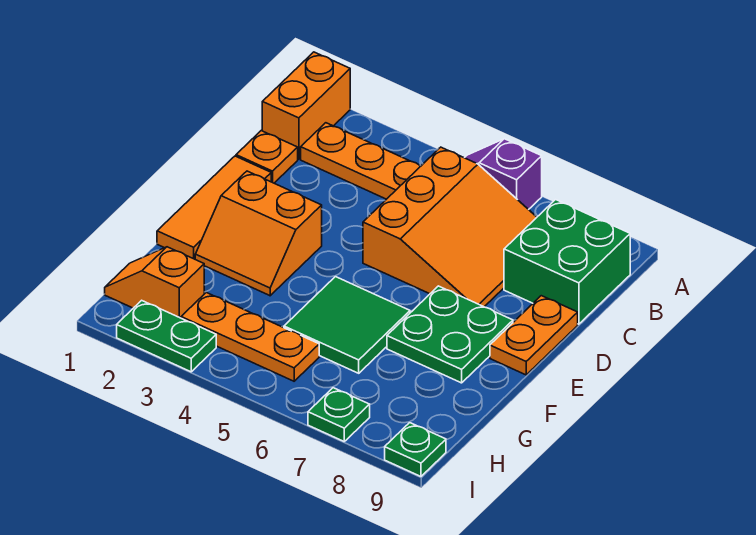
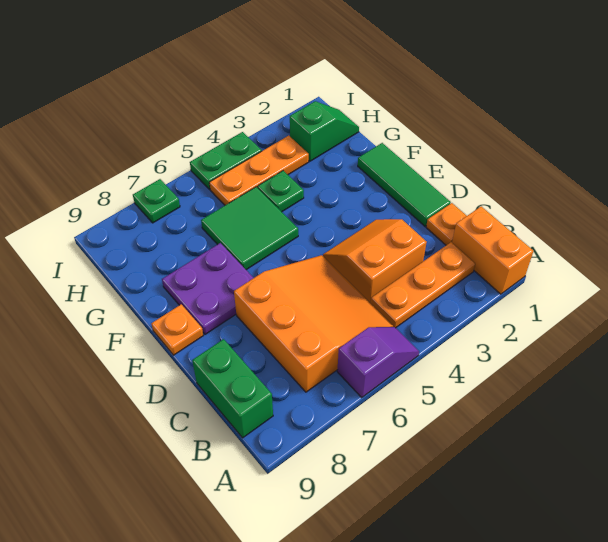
orange 3x3 slope [363,147,537,307] -> orange 3x3 slope turned to [234,255,393,392]
green 2x2 brick [504,200,630,324] -> green 1x2 brick [192,339,273,438]
orange 1x3 tile [157,156,271,259] -> green 1x3 tile [358,143,451,226]
orange 1x2 plate [490,296,578,375] -> orange 1x1 plate [151,304,203,355]
orange 2x2 slope [195,171,322,296] -> orange 2x2 slope moved to [323,219,427,303]
green 2x2 plate [387,286,513,383] -> purple 2x2 plate [162,243,253,334]
orange 1x2 slope [105,247,204,318] -> green 1x2 slope [290,101,359,161]
green 1x2 plate [117,300,216,372] -> green 1x2 plate moved to [190,132,262,189]
green 1x1 plate [385,423,446,476] -> green 1x1 plate moved to [257,171,304,212]

